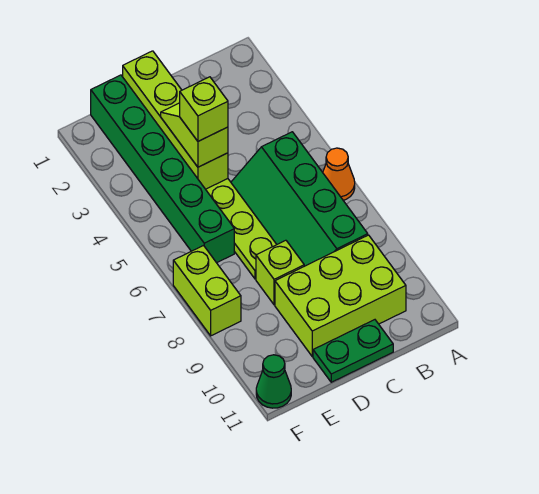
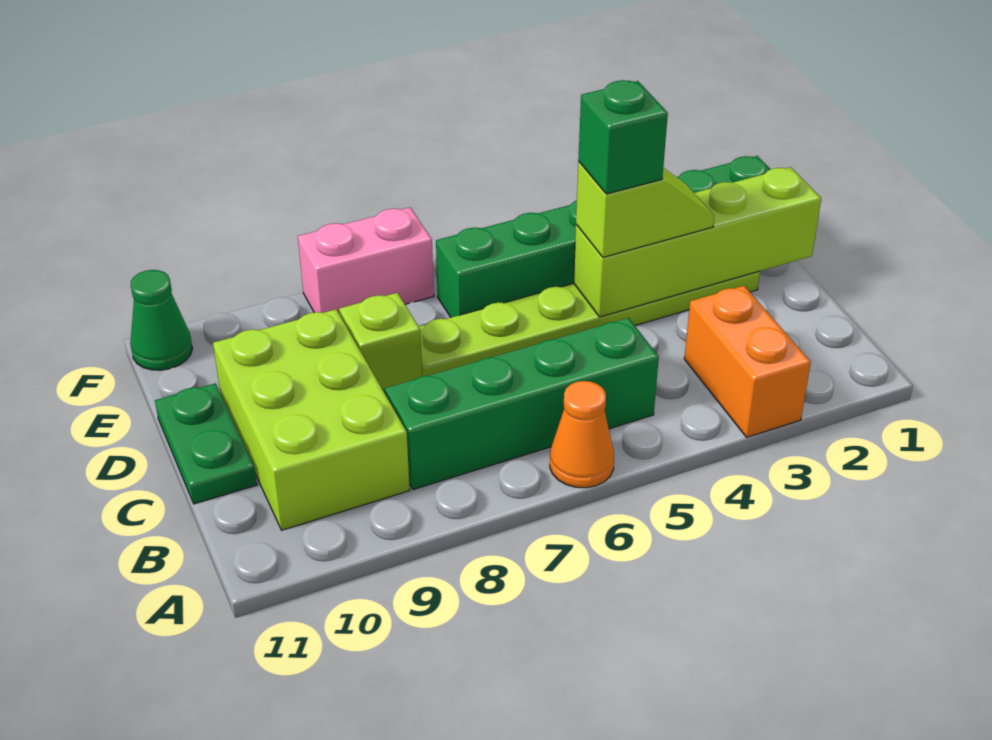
none -> orange 1x2 brick [684,286,811,437]
lime 1x1 brick [179,77,228,141] -> green 1x1 brick [578,80,668,194]
lime 1x2 brick [173,246,241,336] -> pink 1x2 brick [298,207,434,314]

